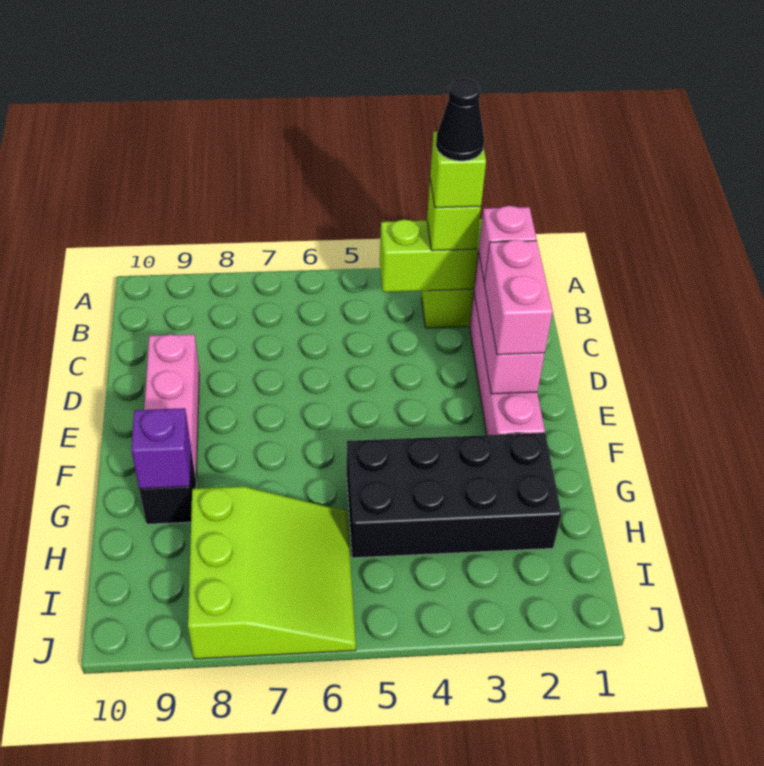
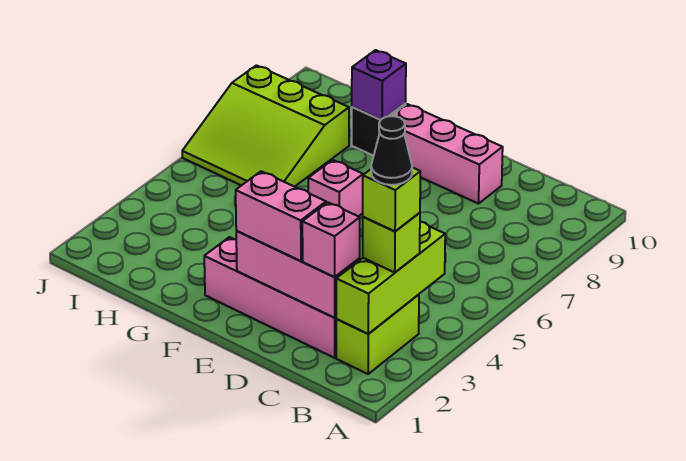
none -> pink 1x1 brick [308,160,363,216]
black 2x4 brick [347,433,561,558] -> none

